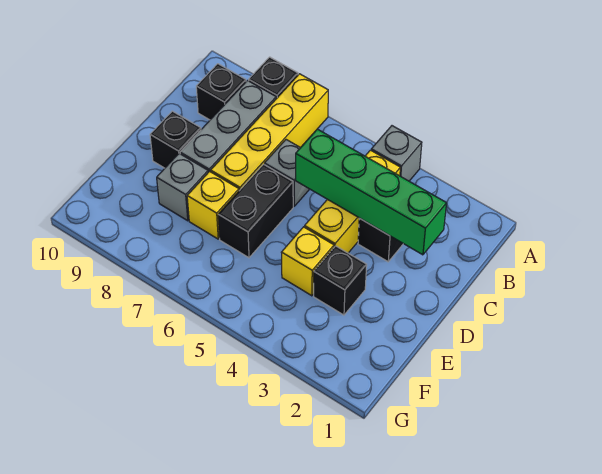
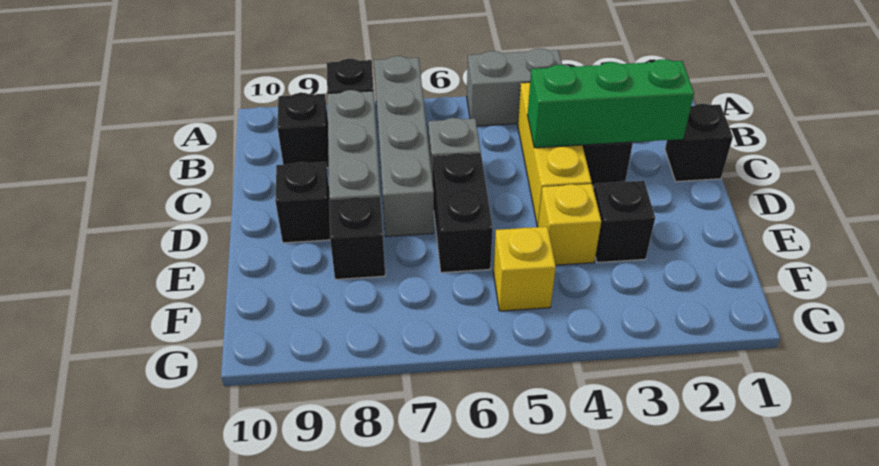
grey 1x1 brick [371,126,422,181] -> grey 1x2 brick [467,49,562,126]
yellow 1x4 brick [211,74,328,191] -> grey 1x4 brick [374,56,434,236]
none -> black 1x1 brick [665,104,733,182]
green 1x4 brick [296,129,447,255] -> green 1x3 brick [527,59,694,148]
yellow 1x1 brick [187,171,239,239] -> yellow 1x1 brick moved to [493,227,556,311]
grey 1x1 brick [157,154,208,221] -> black 1x1 brick [329,197,385,280]

